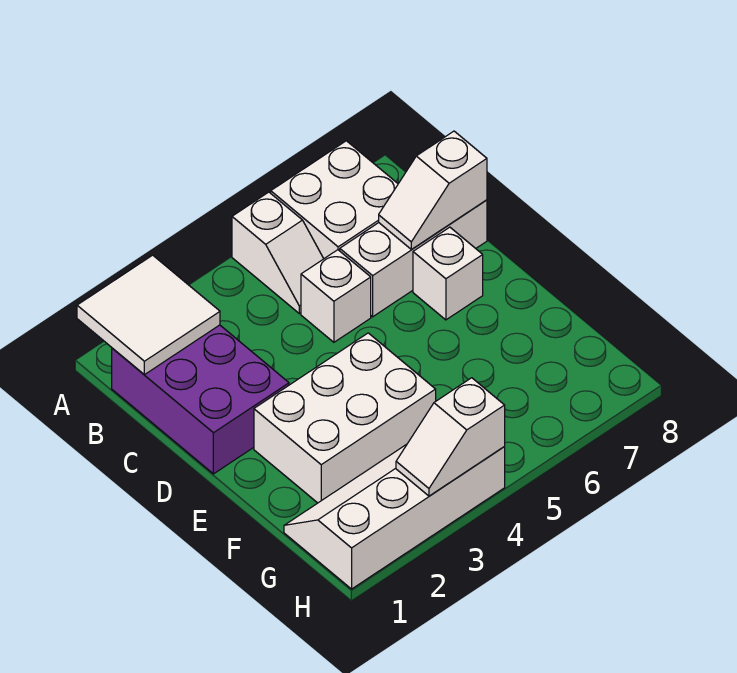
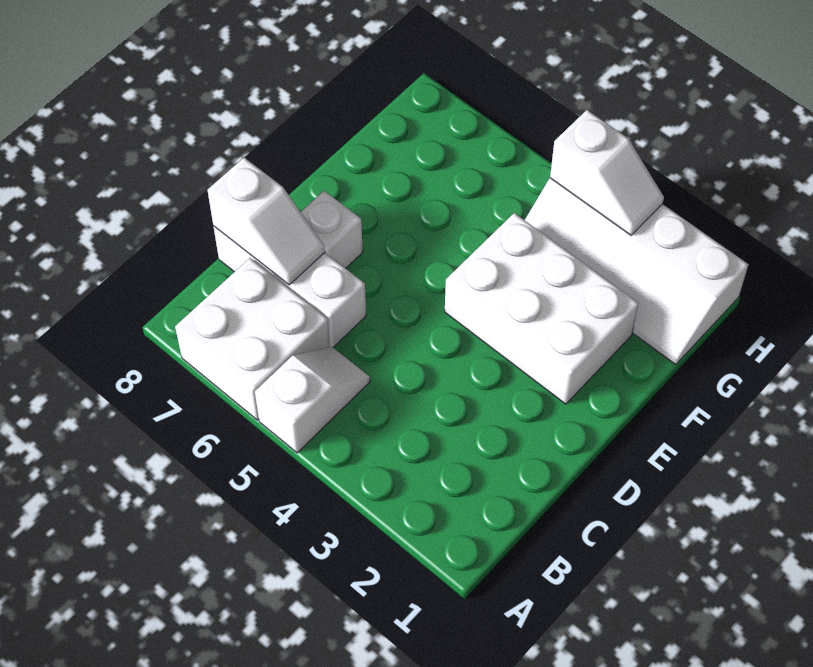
white 2x2 tile [77,255,220,375] -> none
purple 2x3 brick [112,325,289,474] -> none
white 1x1 brick [301,250,371,342] -> none

